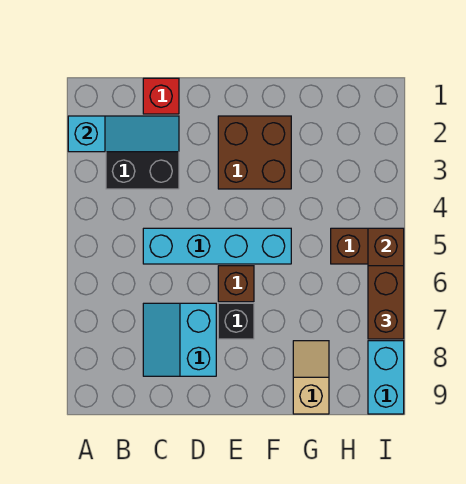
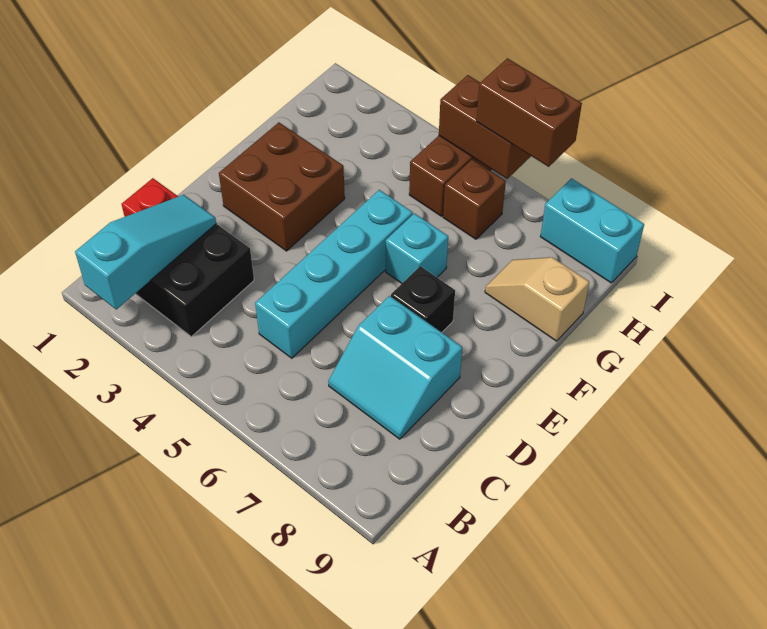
brown 1x1 brick [218,266,254,302] -> brown 1x1 brick moved to [443,159,506,239]
none -> cyan 1x1 brick [386,213,448,283]

